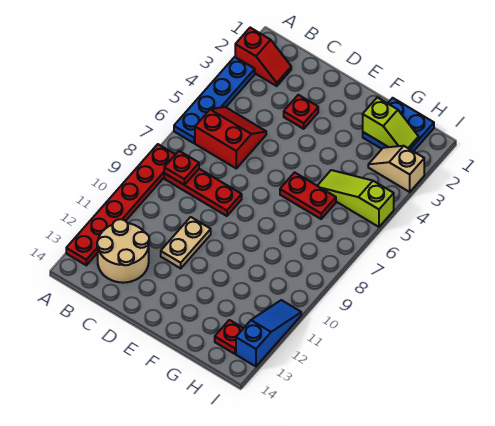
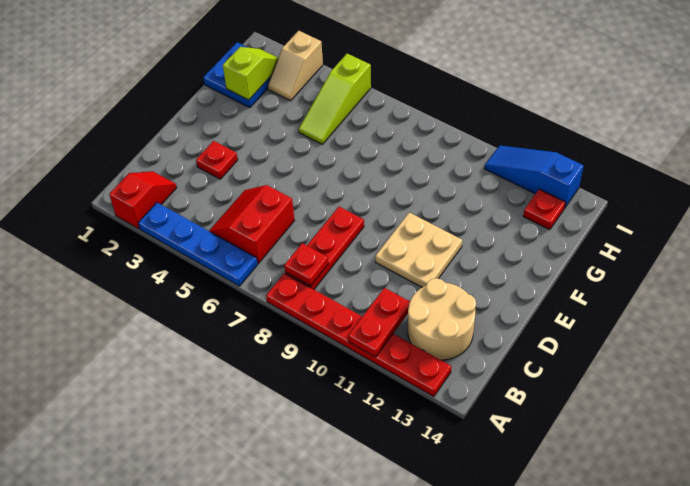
tan 1x2 plate [161,217,211,268] -> tan 2x2 plate [375,213,462,287]
red 1x2 plate [280,172,336,219] -> red 1x2 plate moved to [348,288,410,357]

